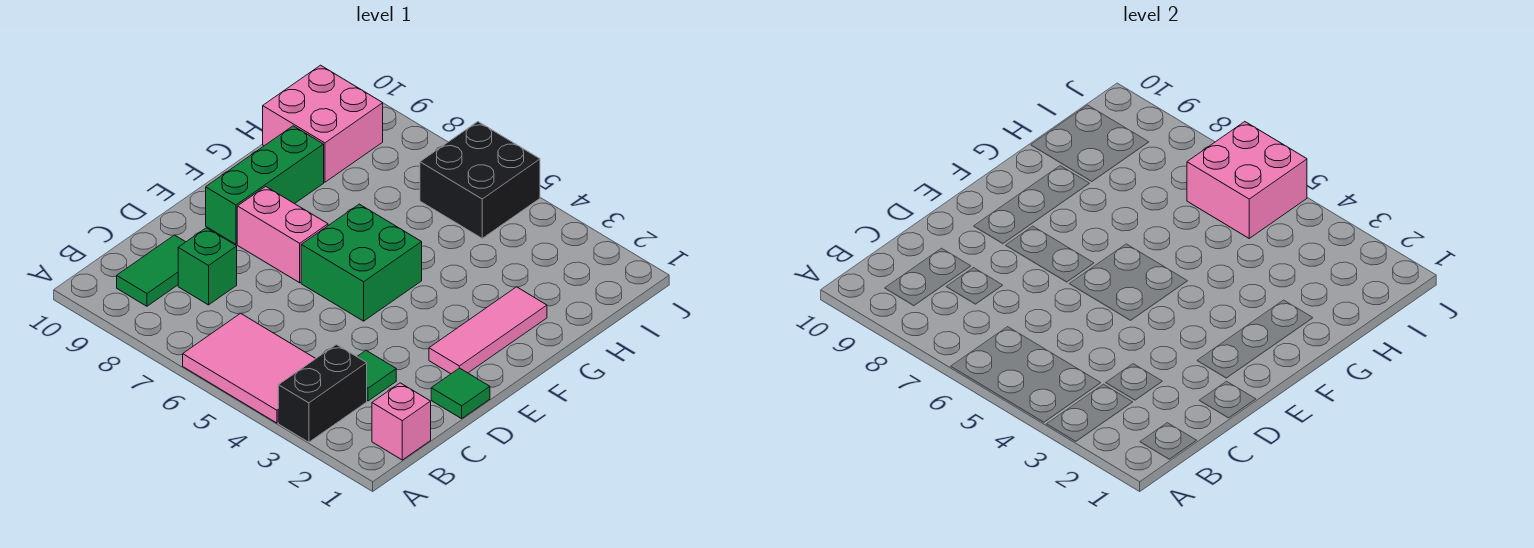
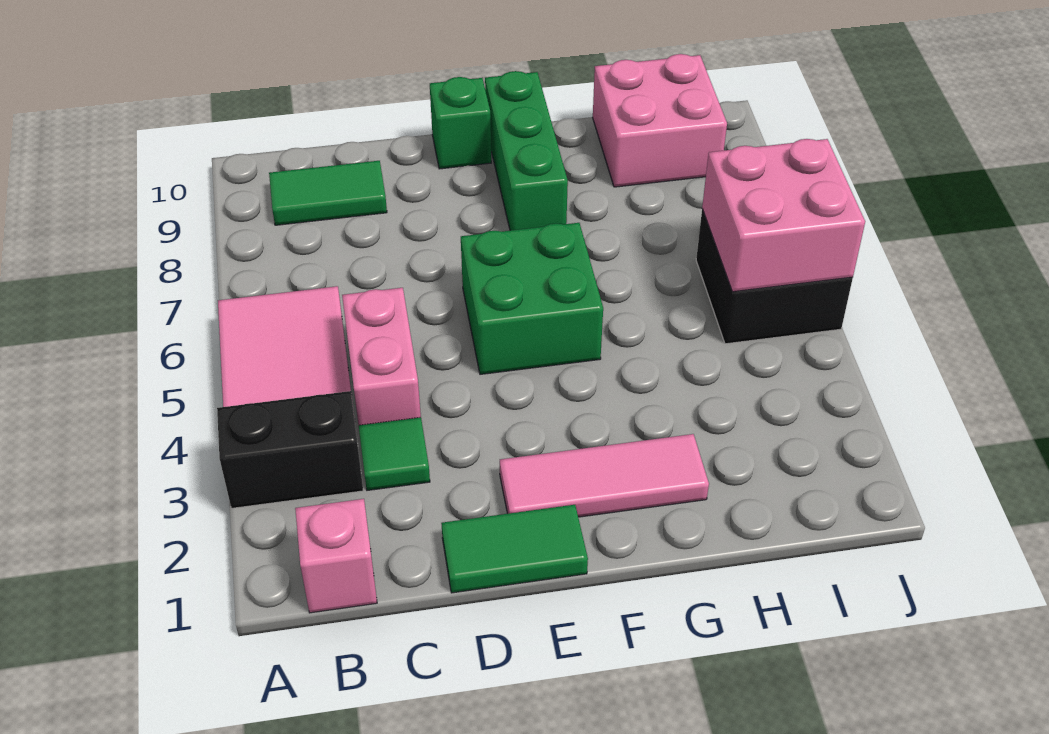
green 1x1 brick [178,228,237,305] -> green 1x1 brick moved to [430,77,491,169]
green 1x1 tile [431,368,490,419] -> green 1x2 tile [441,505,588,593]
pink 1x2 brick [237,186,328,283] -> pink 1x2 brick moved to [342,288,421,425]
green 1x3 brick [206,126,324,244] -> green 1x3 brick turned to [485,71,568,231]

